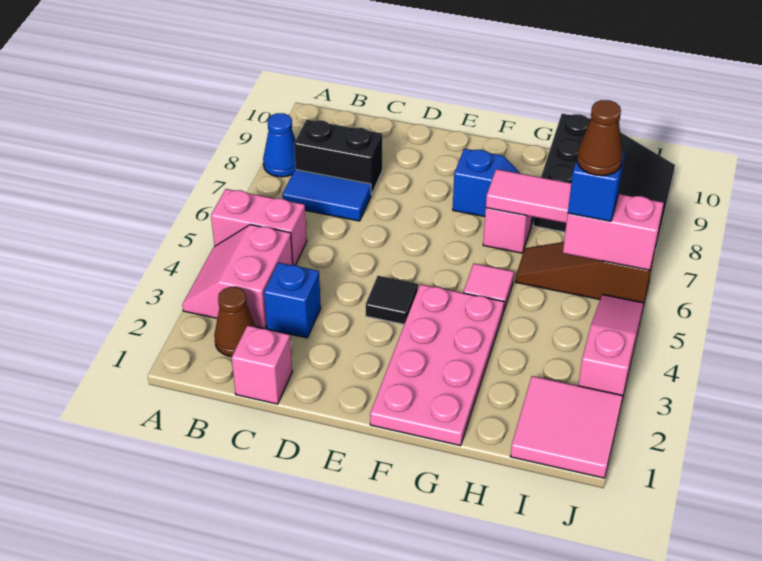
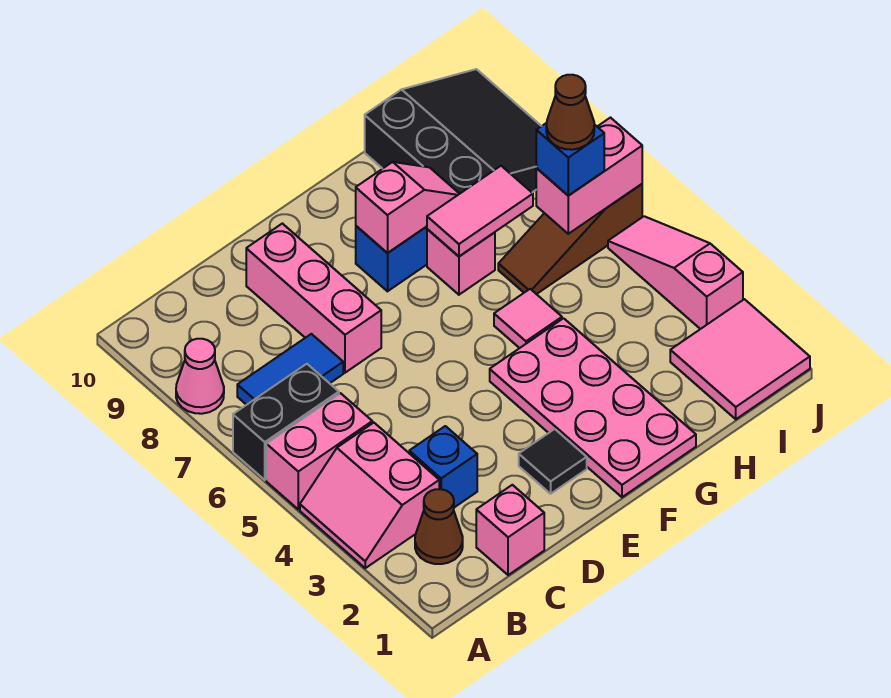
blue 1x1 cone [263,113,296,177] -> pink 1x1 cone [176,339,224,414]
black 1x2 brick [294,120,382,195] -> black 1x2 brick moved to [233,364,339,480]
none -> pink 1x3 brick [246,224,381,373]
black 1x1 tile [366,276,418,324] -> black 1x1 tile moved to [519,429,587,494]
none -> pink 1x2 slope [356,162,459,253]

